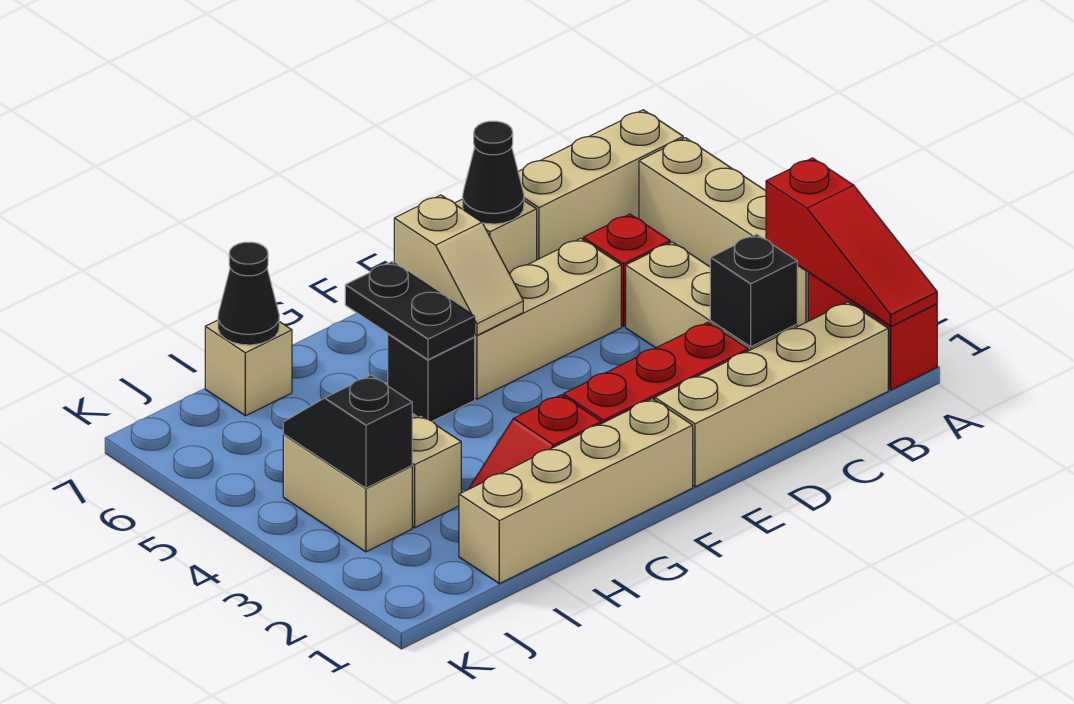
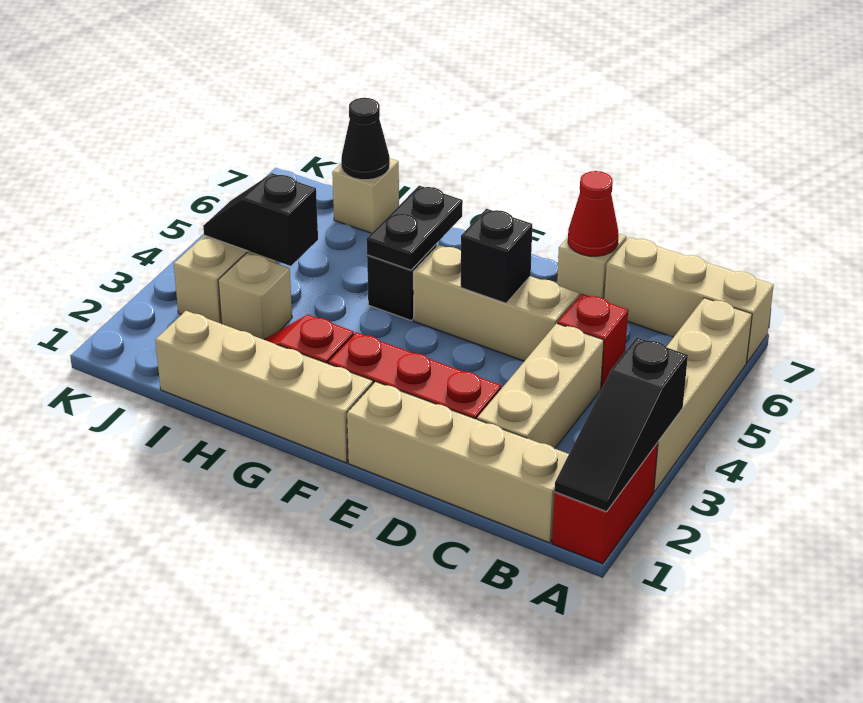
red 1x3 slope [766,158,937,326] -> black 1x3 slope [555,337,688,512]
black 1x1 brick [710,234,797,347] -> black 1x1 brick moved to [461,209,532,303]
black 1x1 cone [463,121,524,224] -> red 1x1 cone [568,171,619,256]
tan 1x2 slope [394,195,523,335] -> none
black 1x2 slope [283,375,412,488] -> black 1x2 slope turned to [203,173,318,266]

